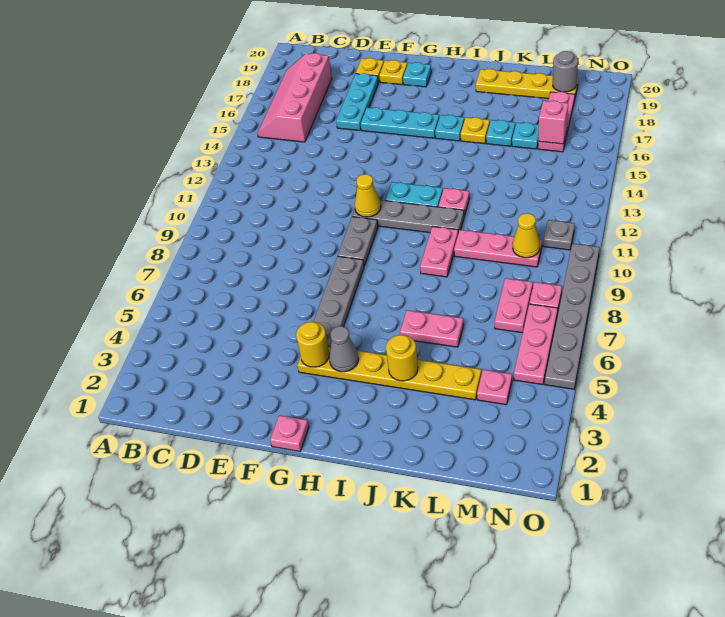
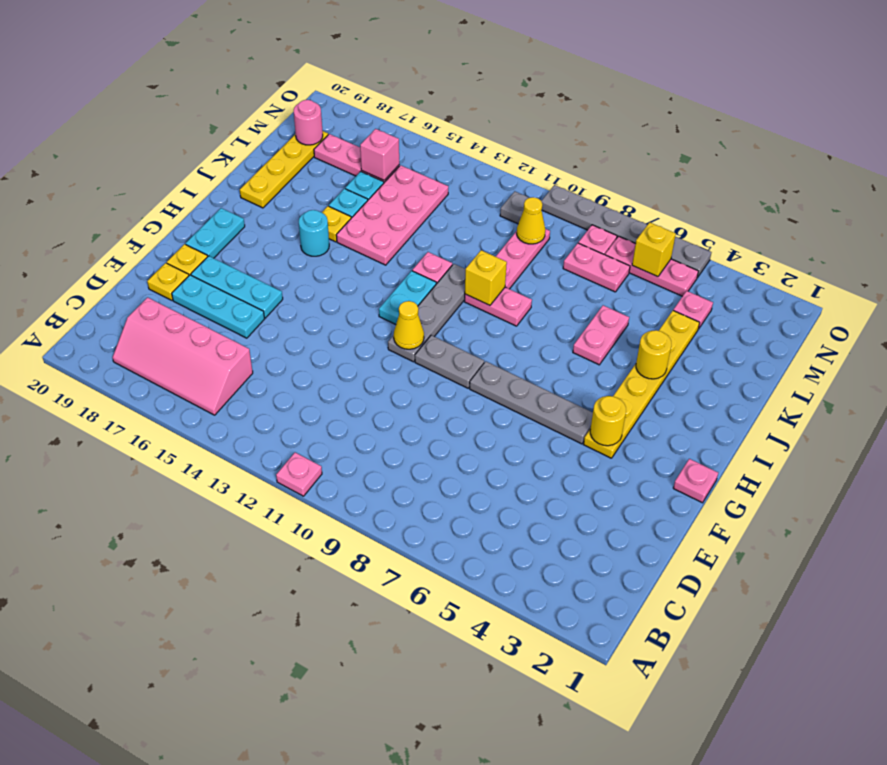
none -> pink 1x1 plate [276,453,322,496]
cyan 1x3 plate [361,107,439,138] -> cyan 1x3 plate turned to [191,256,283,318]
cyan 1x1 plate [403,62,431,87] -> cyan 1x2 plate [185,208,245,258]
grey 1x1 cone [329,326,359,372] -> none
cyan 1x1 plate [435,115,464,141] -> cyan 1x1 round brick [299,210,329,256]
none -> yellow 1x1 brick [465,250,507,305]
none -> pink 2x4 plate [336,165,448,265]
grey 1x1 round brick [553,51,578,92] -> pink 1x1 round brick [294,100,323,145]
none -> yellow 1x1 brick [632,222,676,277]

